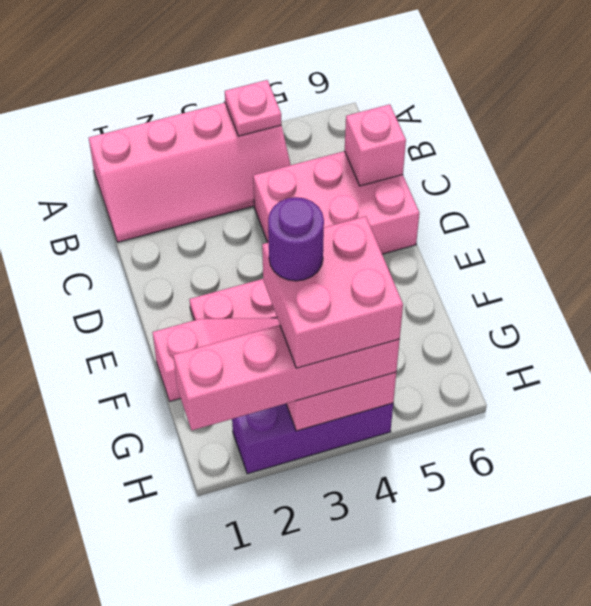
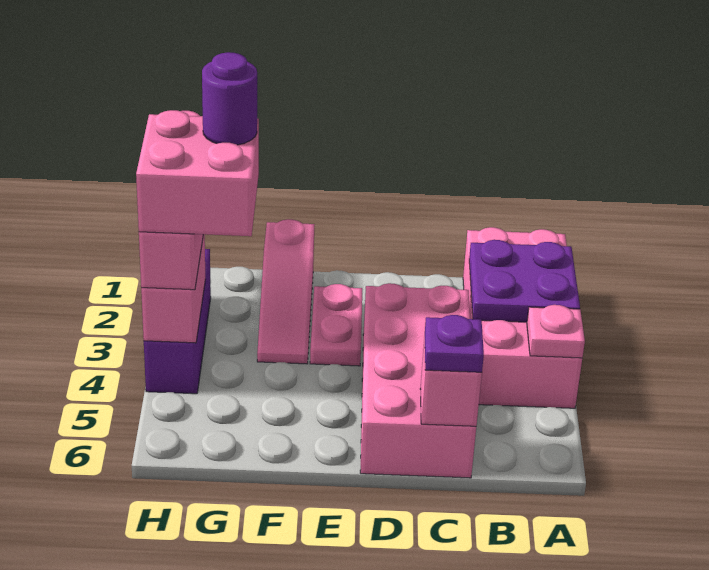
pink 2x4 slope [89,103,291,242] -> pink 2x4 brick [463,227,582,408]
none -> purple 2x2 plate [469,240,580,322]
pink 2x3 brick [253,151,419,254] -> pink 2x4 brick [360,283,476,478]
none -> purple 1x1 plate [424,315,484,372]

